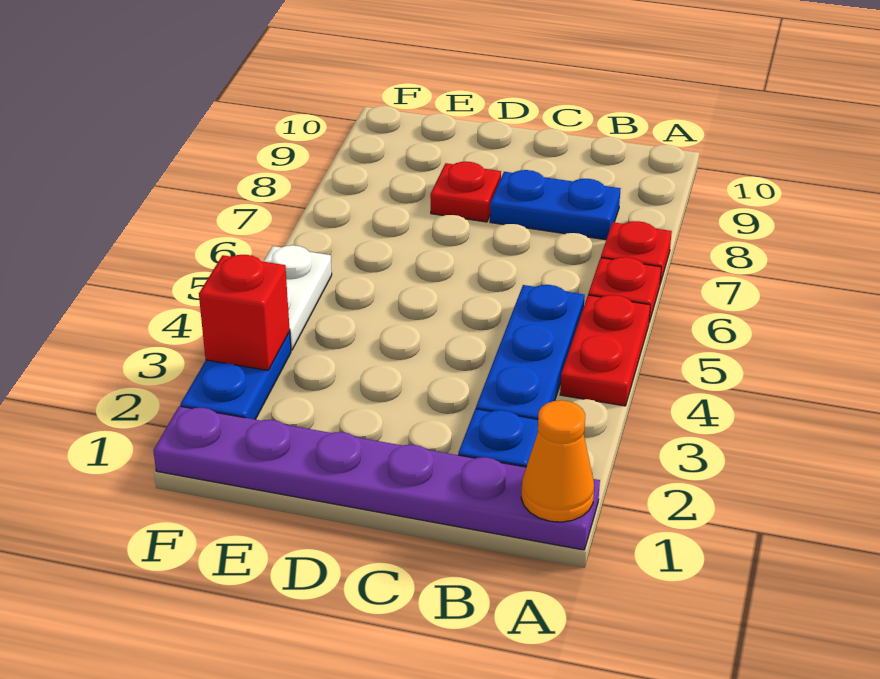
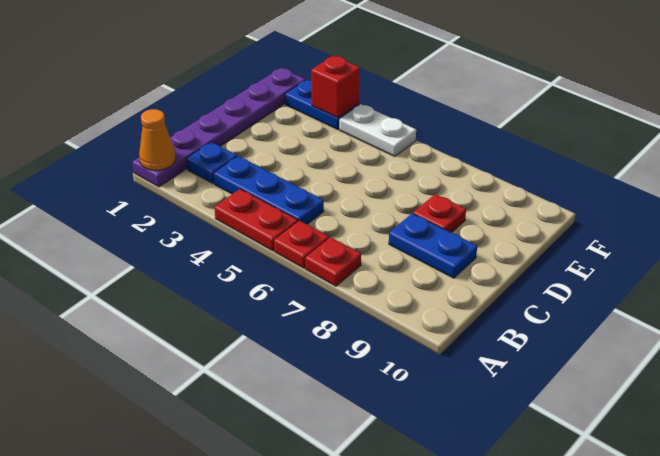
blue 1x2 plate [490,170,621,240] -> blue 1x2 plate turned to [389,213,477,278]

